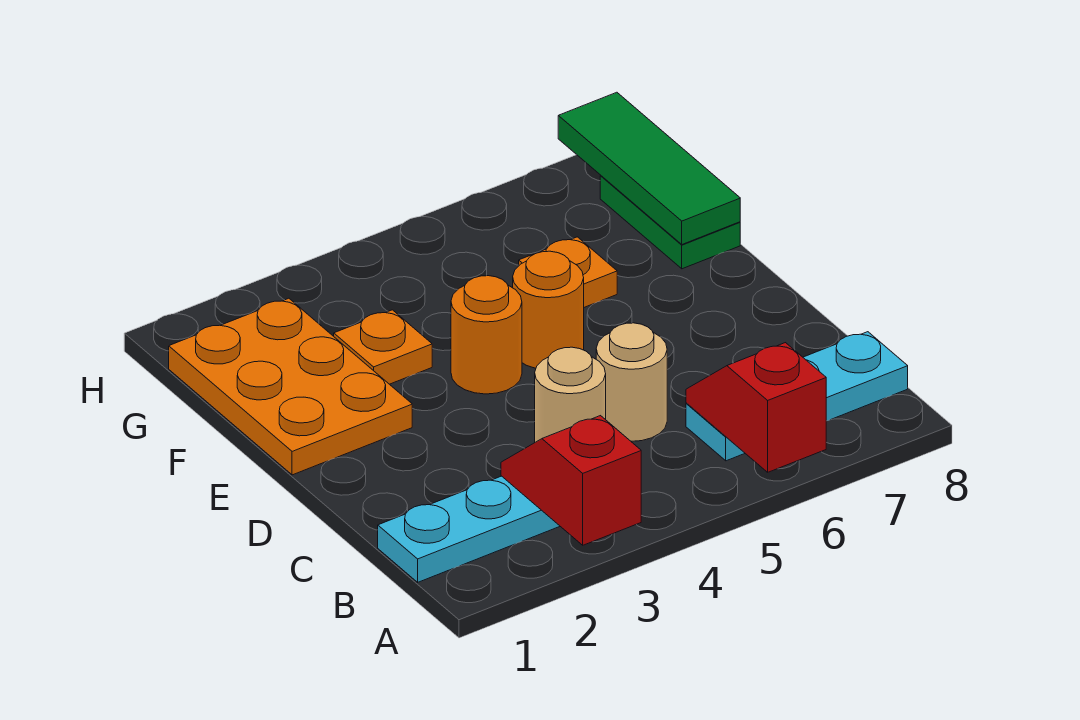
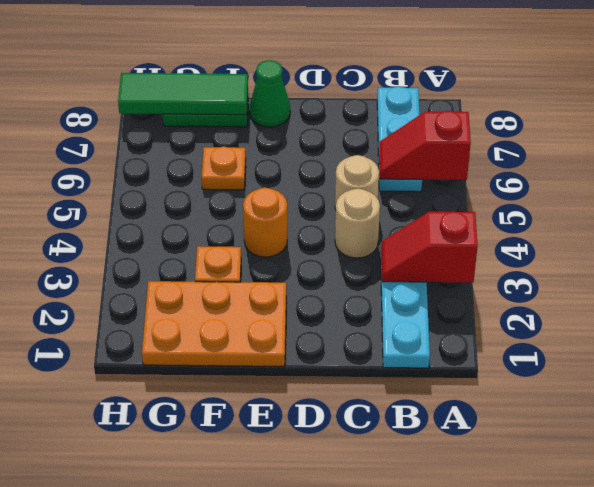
orange 1x1 round brick [513,251,584,368] -> none
none -> green 1x1 cone [250,60,290,127]

